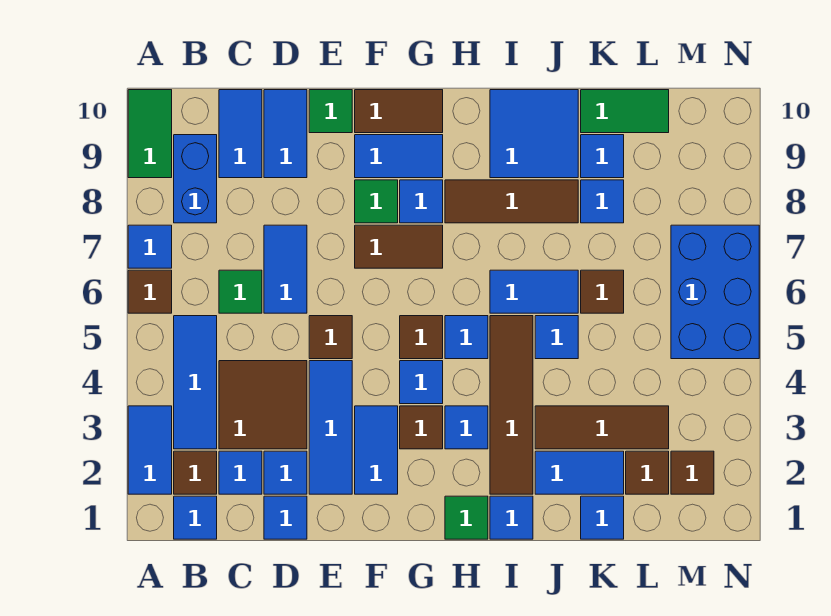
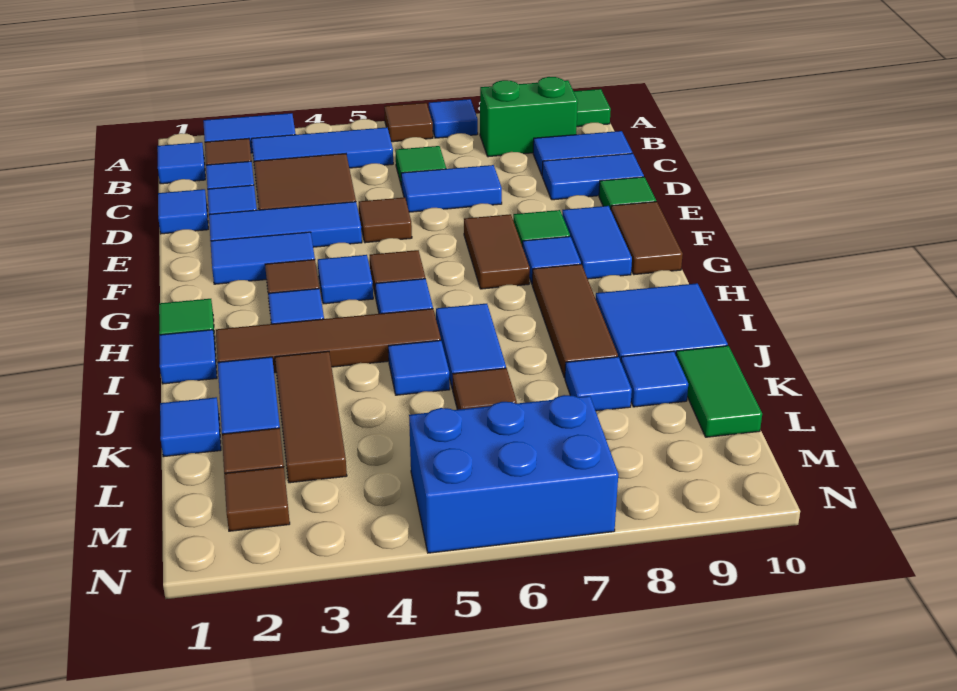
blue 1x2 brick [174,135,217,223] -> green 1x2 brick [480,77,578,157]

